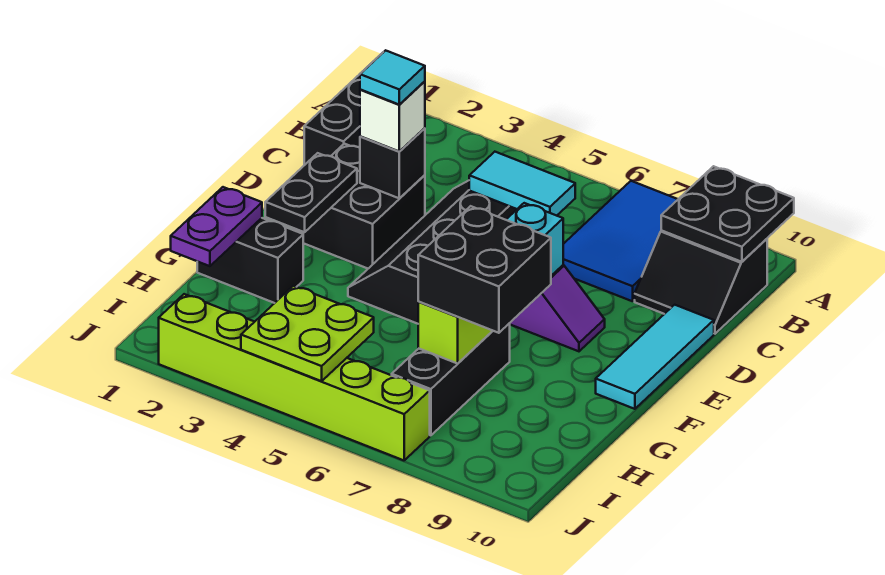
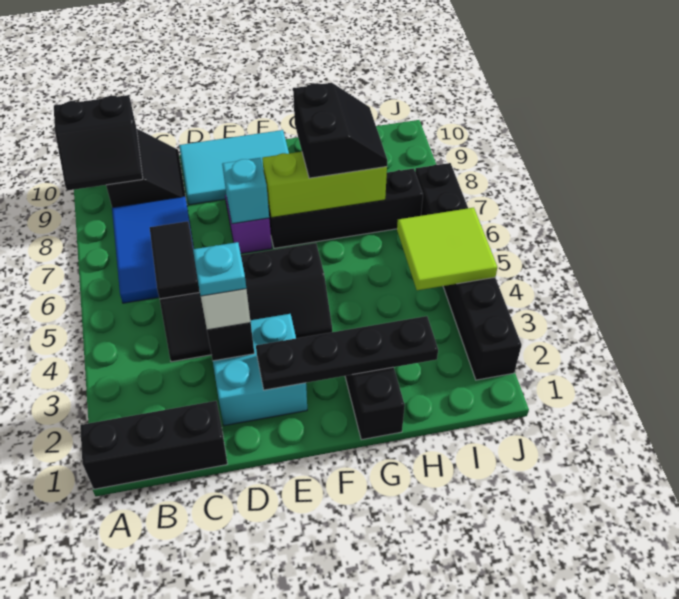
blue 2x3 tile [563,181,678,301] -> blue 2x3 tile turned to [112,197,194,303]
black 2x2 plate [661,166,794,262] -> black 2x2 slope [54,95,143,191]
cyan 1x2 tile [469,152,575,216] -> black 1x2 tile [150,221,200,299]
black 2x2 brick [292,144,425,269] -> cyan 2x2 brick [213,314,307,426]
cyan 1x1 tile [360,50,425,104] -> cyan 1x1 plate [193,242,246,296]
cyan 1x3 tile [596,305,714,409] -> cyan 2x3 tile [179,130,289,205]
black 1x2 plate [265,153,357,232] -> black 1x4 plate [256,316,438,390]
purple 1x2 plate [171,187,262,266] -> none
black 1x3 brick [392,323,510,435] -> black 1x4 brick [268,169,423,248]
black 2x2 brick [418,206,551,333] -> black 2x2 slope [293,83,387,178]
lime 2x2 plate [241,286,374,381] -> lime 2x2 tile [397,208,497,290]
lime 1x6 brick [159,294,430,460] -> black 1x6 brick [415,163,522,380]

